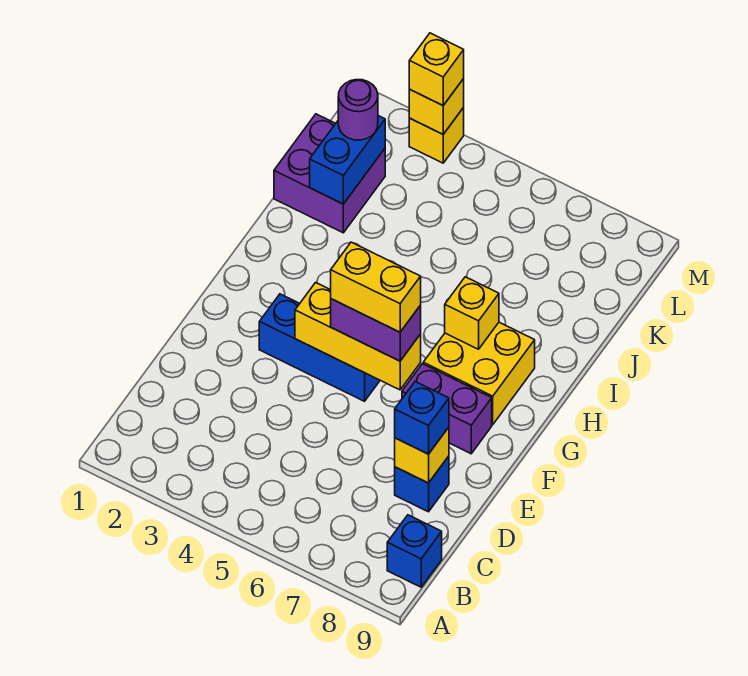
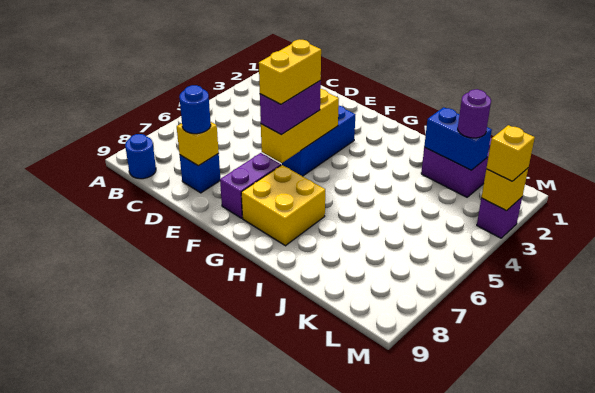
blue 1x1 brick [387,515,442,587] -> blue 1x1 round brick [125,134,156,179]
blue 1x1 brick [395,382,449,454] -> blue 1x1 round brick [179,85,211,134]
yellow 1x1 brick [445,277,499,349] -> none
yellow 1x1 brick [409,108,464,163] -> purple 1x1 brick [477,197,522,238]

